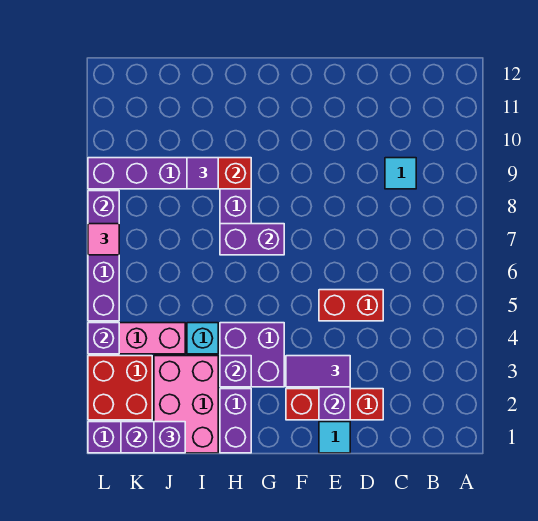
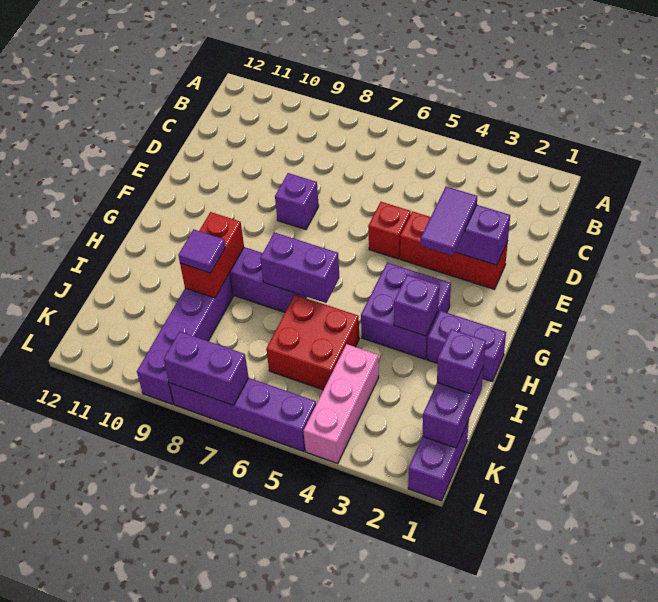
cyan 1x1 tile [385,158,416,189] -> none
red 1x3 brick [286,389,383,420] -> red 1x3 brick turned to [400,211,508,289]
red 1x2 brick [319,290,383,321] -> red 1x1 brick [368,202,411,259]
cyan 1x1 tile [319,422,350,453] -> none
purple 1x2 brick [220,224,284,255] -> purple 1x2 brick turned to [260,232,340,303]
pink 2x3 brick [154,356,218,453] -> none
cyan 1x1 brick [187,323,218,354] -> none
red 2x2 brick [88,356,152,420] -> red 2x2 brick moved to [266,295,359,390]
purple 1x1 brick [88,323,119,354] -> purple 1x1 brick moved to [275,173,319,230]
pink 1x1 tile [88,224,119,255] -> none

